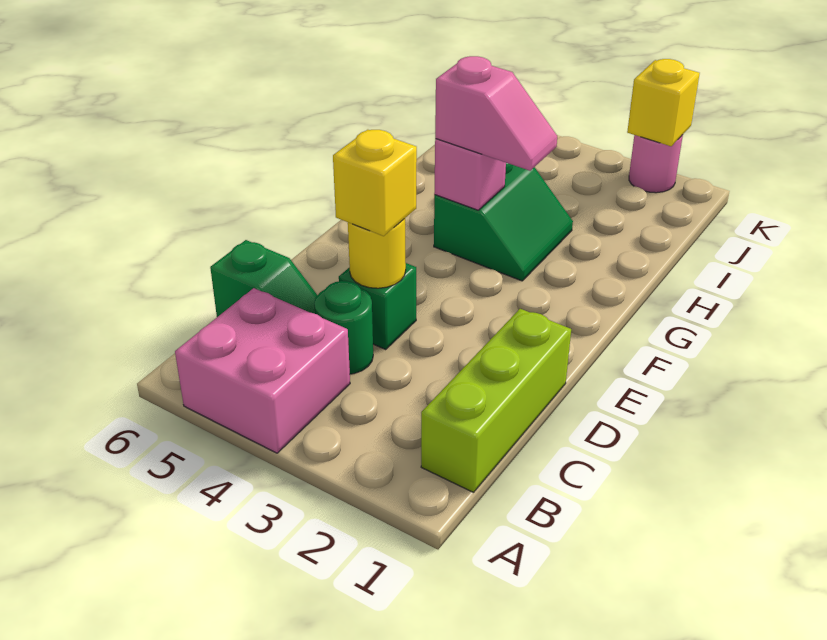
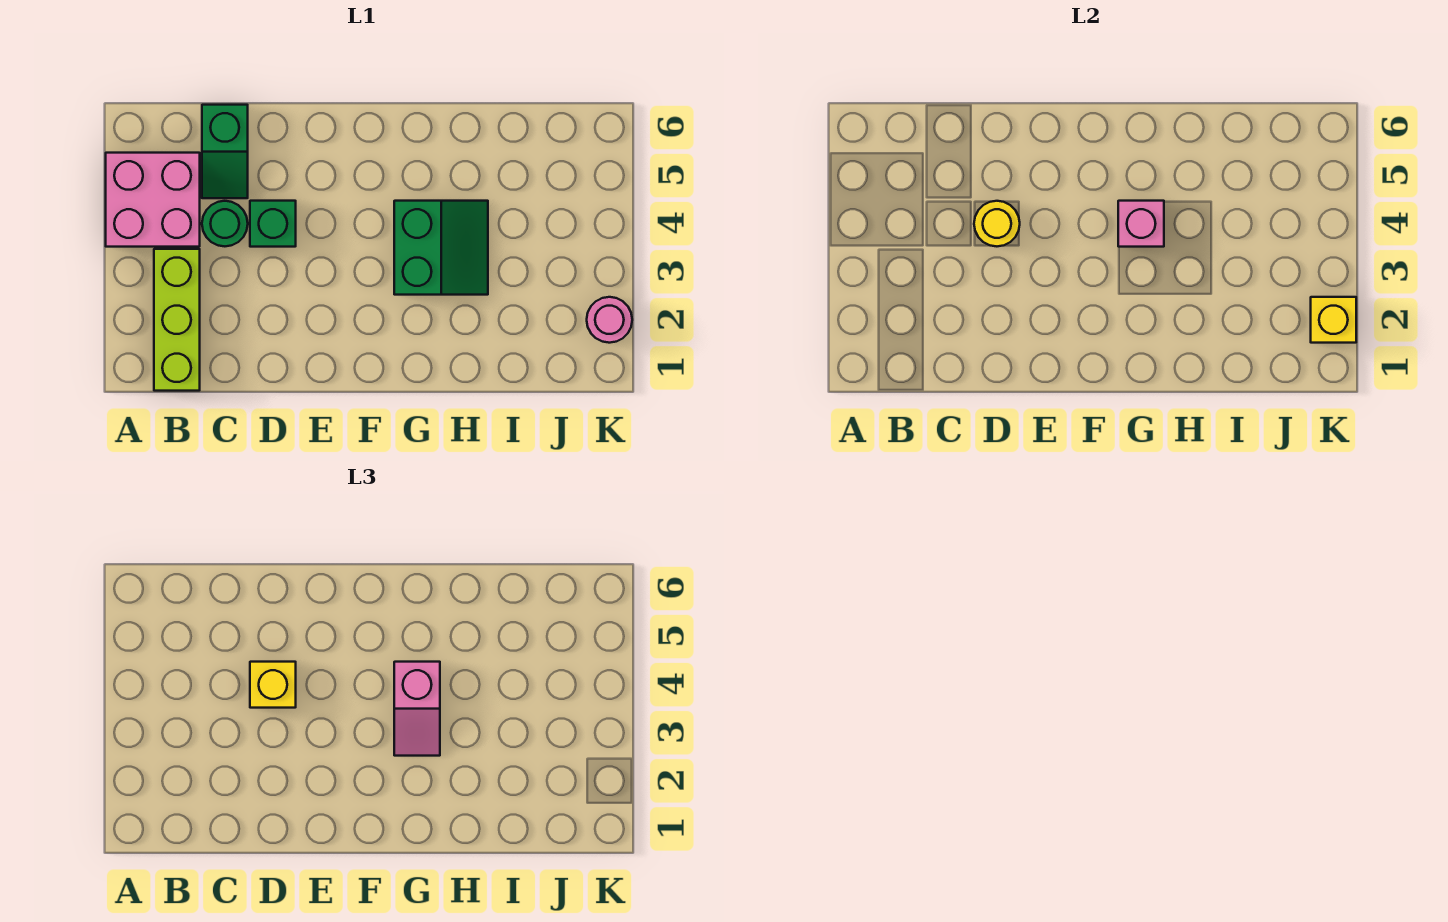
lime 1x3 brick [421,309,571,492] -> lime 1x3 brick turned to [154,249,200,391]
green 2x2 slope [434,163,573,281] -> green 2x2 slope turned to [394,201,488,295]

